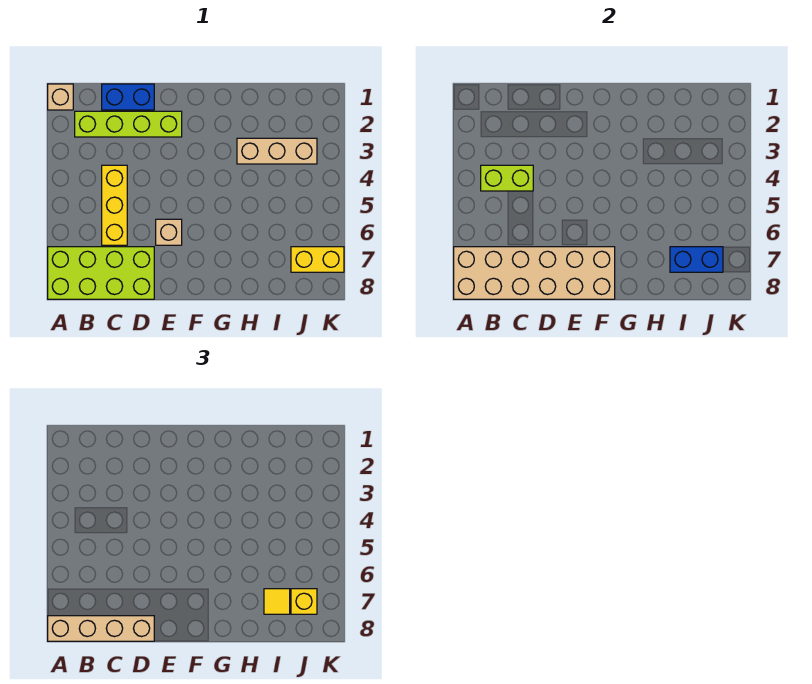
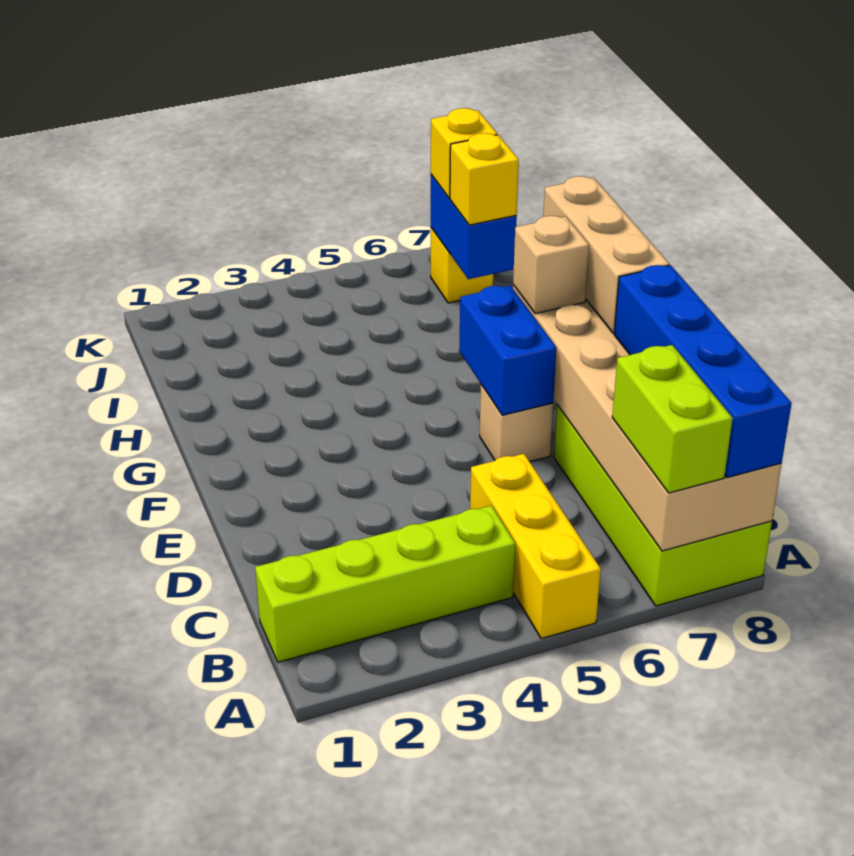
tan 1x1 brick [48,84,73,110] -> tan 1x1 brick moved to [513,216,589,314]
tan 1x4 brick [48,616,154,641] -> blue 1x4 brick [614,265,792,477]
lime 1x4 brick [75,111,182,137] -> lime 1x4 brick turned to [255,505,515,662]
lime 1x2 brick [481,165,533,191] -> lime 1x2 brick moved to [612,345,733,493]
blue 1x2 brick [102,84,154,110] -> blue 1x2 brick moved to [459,286,556,415]
yellow 1x3 brick [102,165,127,245] -> yellow 1x3 brick turned to [470,454,601,639]
tan 1x3 brick [237,138,317,164] -> tan 1x3 brick moved to [543,176,669,333]
yellow 1x1 tile [264,589,290,614] -> yellow 1x1 brick [450,133,519,225]
yellow 1x2 brick [291,247,344,272] -> yellow 1x1 brick [431,228,493,303]

